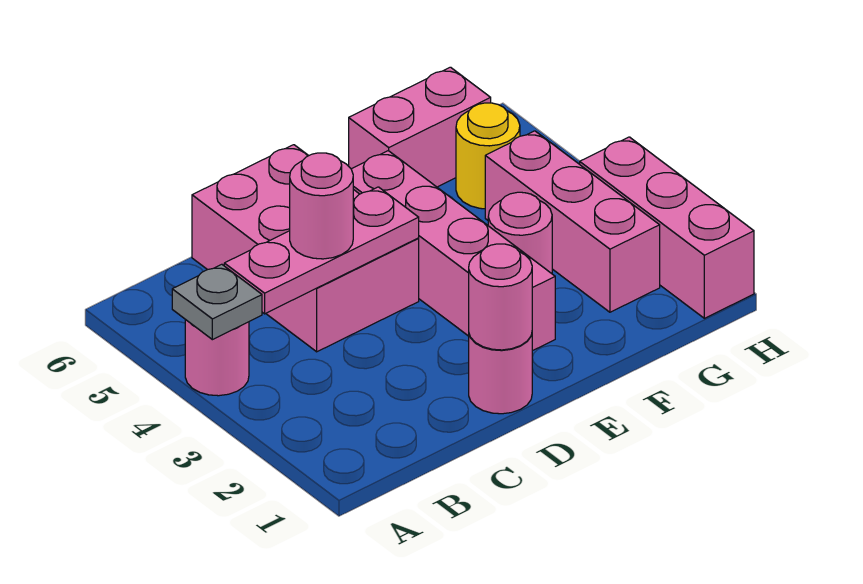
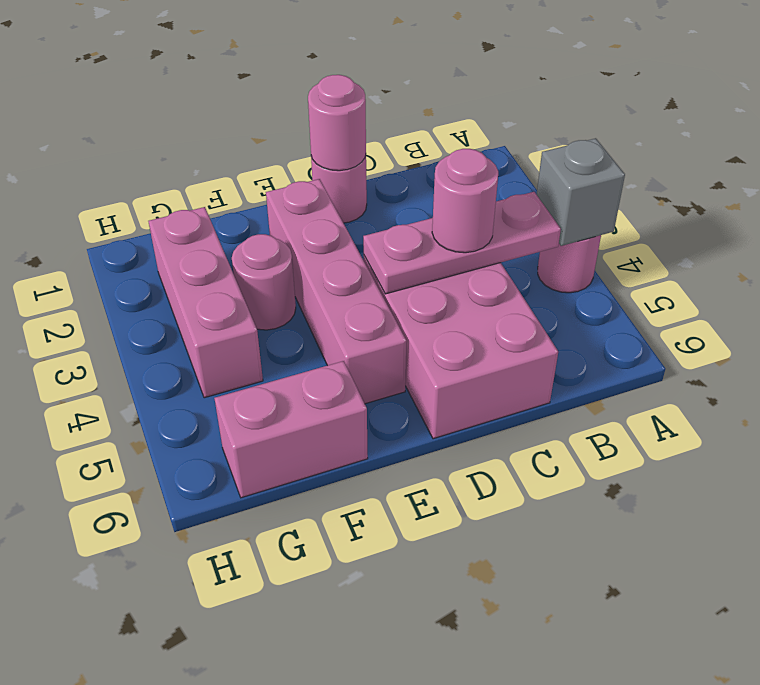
grey 1x1 plate [172,264,262,340] -> grey 1x1 brick [537,138,625,246]
yellow 1x1 round brick [456,103,520,209] -> none
pink 1x3 brick [580,137,754,318] -> none

